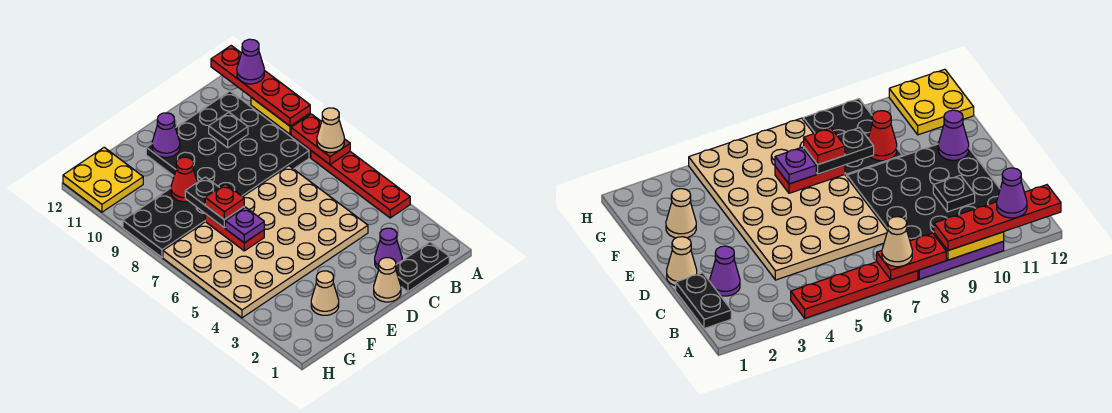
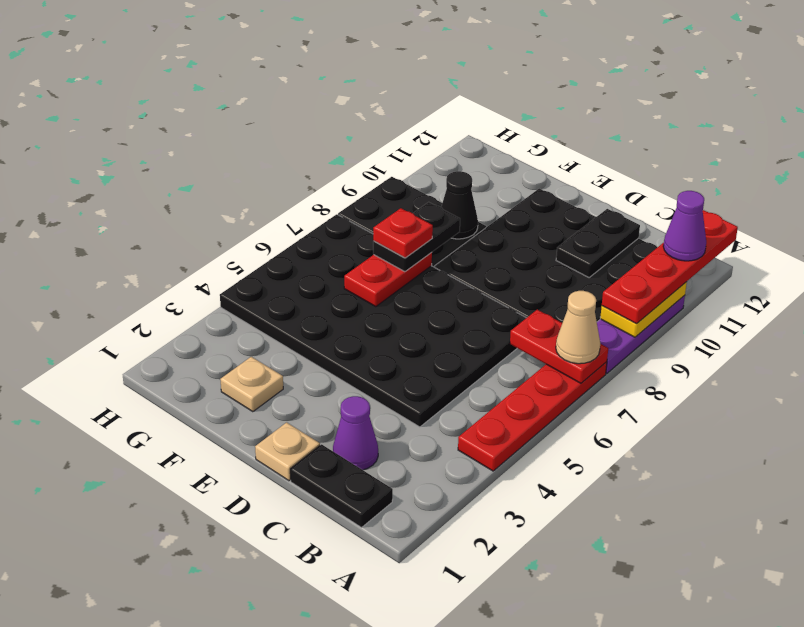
red 1x2 plate [291,114,350,165] -> red 1x2 plate turned to [510,310,608,383]
tan 4x6 plate [163,166,368,318] -> black 4x6 plate [220,214,526,427]
black 1x1 plate [209,112,248,148] -> black 1x2 plate [556,209,640,277]
tan 1x1 cone [374,258,401,302] -> tan 1x1 plate [255,422,320,481]
purple 1x1 cone [152,113,180,157] -> none
tan 1x1 cone [311,271,339,315] -> tan 1x1 plate [220,357,283,412]
purple 1x1 plate [225,207,264,243] -> none
red 1x1 cone [171,157,197,202] -> black 1x1 cone [441,171,478,239]
yellow 2x2 plate [63,147,143,212] -> none

